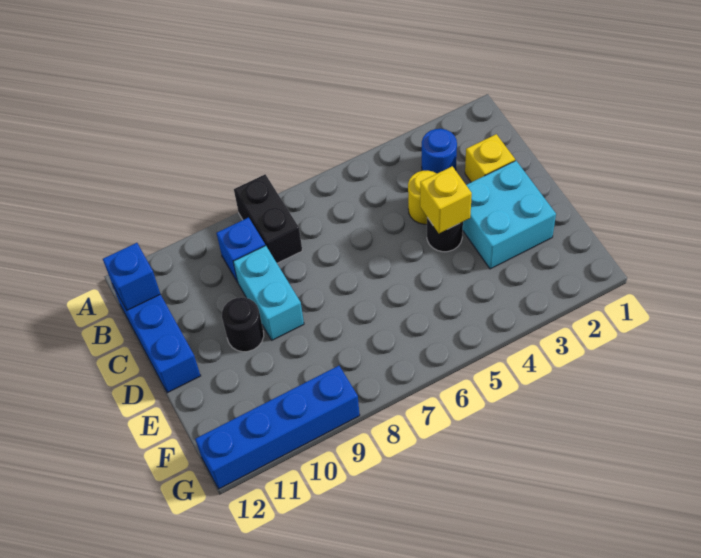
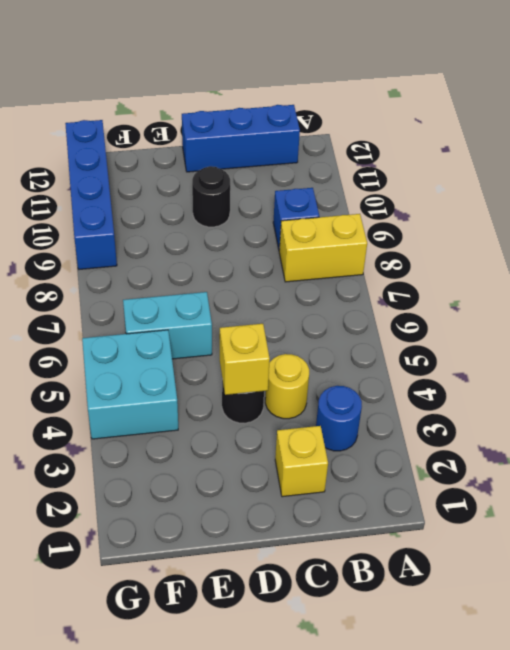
black 1x2 brick [234,174,302,263] -> yellow 1x2 brick [279,214,367,282]
blue 1x1 brick [103,243,160,310] -> none
cyan 1x2 brick [233,245,304,340] -> cyan 1x2 brick moved to [123,292,212,359]
cyan 2x2 brick [463,161,556,269] -> cyan 2x2 brick moved to [82,330,178,439]

